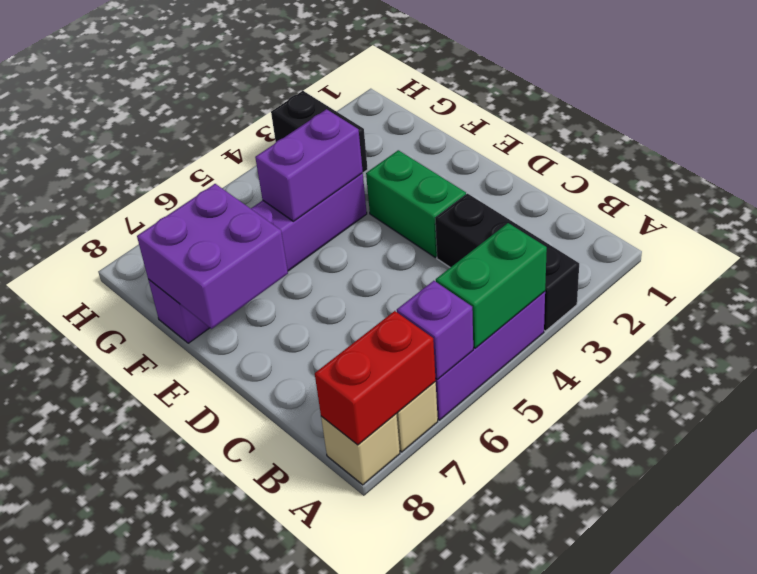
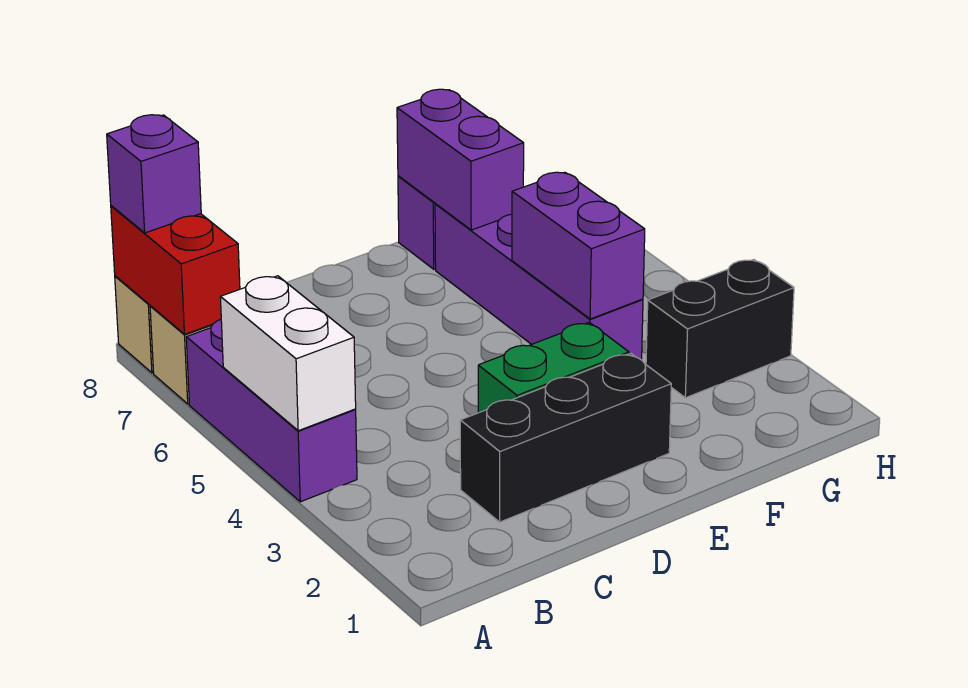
black 1x3 brick [435,194,579,331] -> black 1x3 brick moved to [460,354,671,522]
green 1x2 brick [436,223,547,348] -> white 1x2 brick [220,276,356,431]
purple 1x1 brick [397,281,473,379] -> purple 1x1 brick moved to [107,115,201,233]
purple 2x2 brick [137,184,288,329] -> purple 1x2 brick [397,89,524,230]

